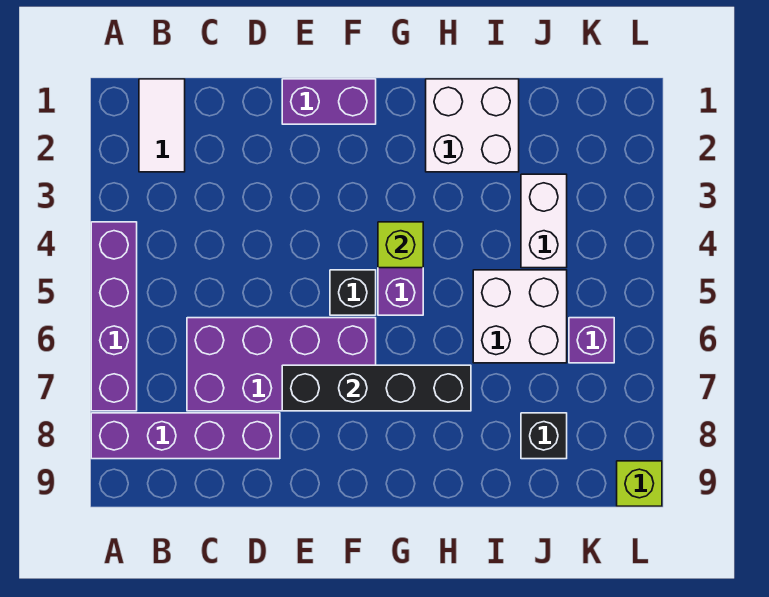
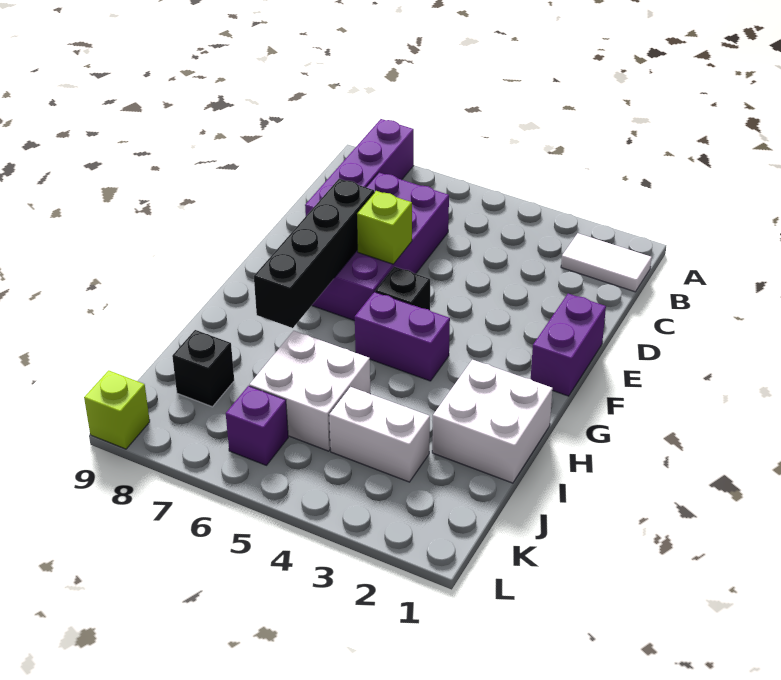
purple 1x4 brick [91,222,137,411] -> none
lime 1x1 brick [378,222,423,268] -> lime 1x1 brick moved to [357,191,412,264]

